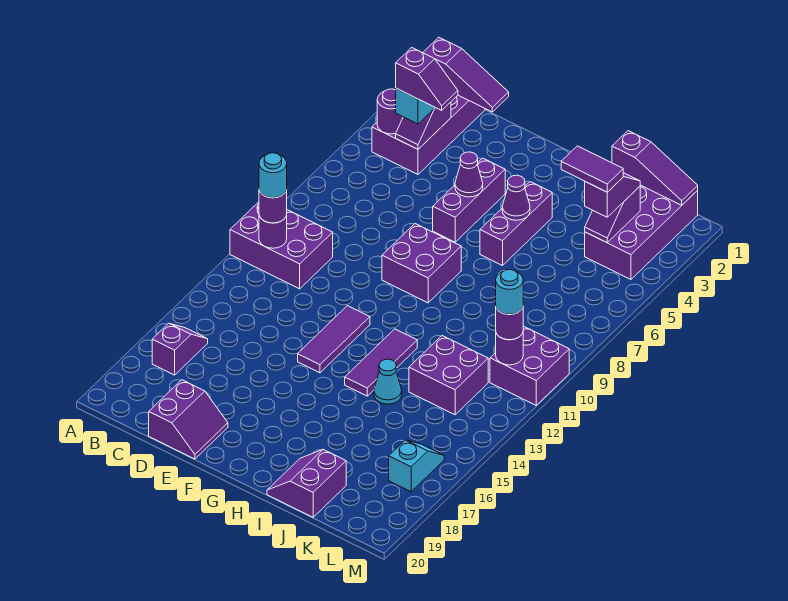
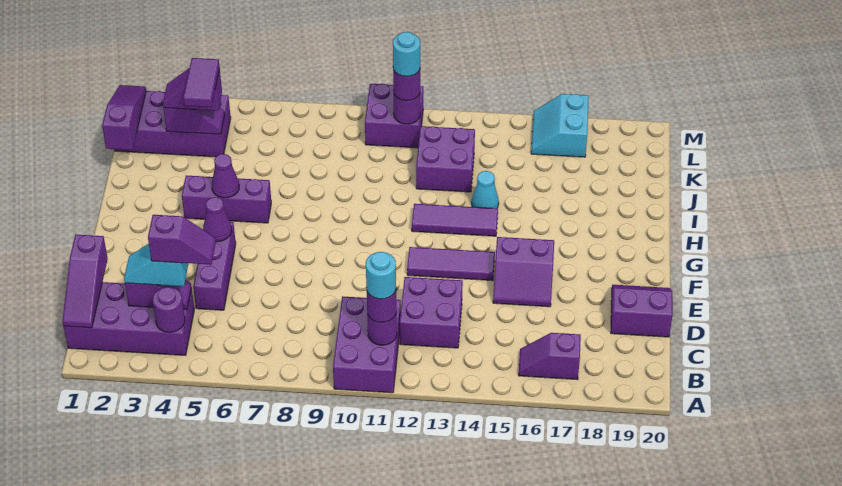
purple 1x3 slope [423,37,509,112] -> purple 1x3 slope turned to [63,235,108,328]
purple 1x2 slope [396,48,458,110] -> purple 1x2 slope turned to [148,215,216,265]
purple 1x3 brick [433,158,505,242] -> purple 1x3 brick turned to [193,221,236,310]
purple 2x2 brick [382,224,461,303] -> purple 2x2 brick moved to [400,277,463,348]
purple 2x2 slope [267,450,346,517] -> purple 2x2 slope moved to [493,237,554,307]
cyan 1x2 slope [389,440,444,492] -> cyan 2x2 slope [531,94,589,157]

